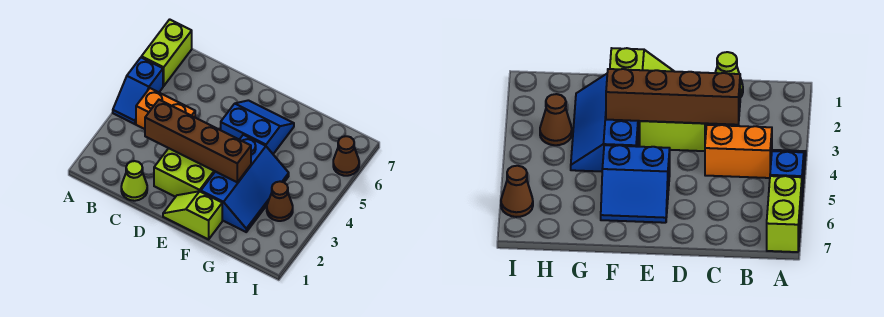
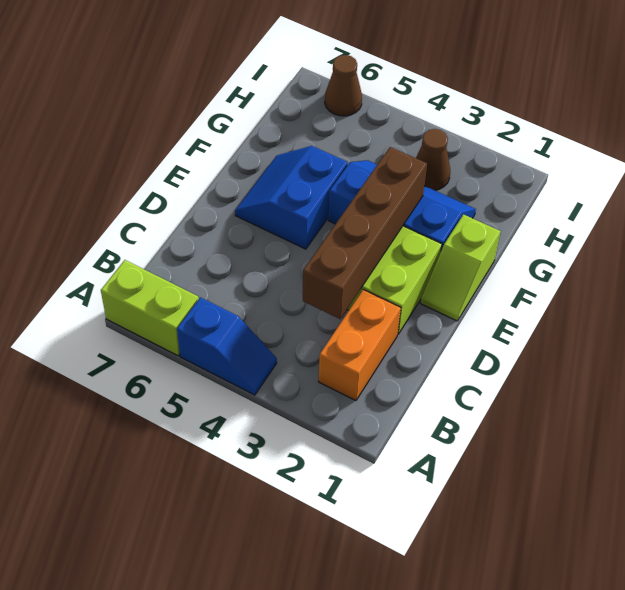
orange 1x2 brick [136,88,195,129] -> orange 1x2 brick moved to [319,290,401,401]
lime 1x1 cone [121,161,147,201] -> none

